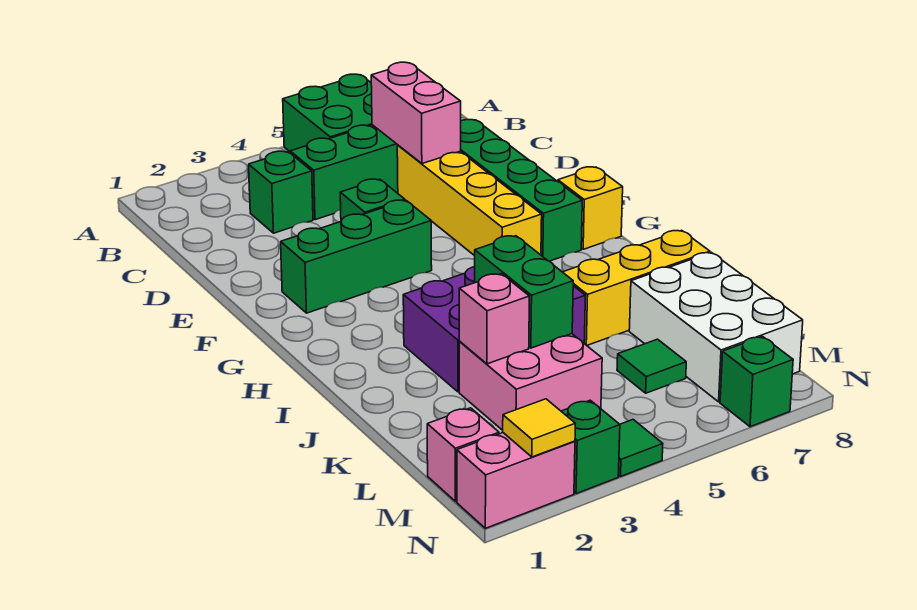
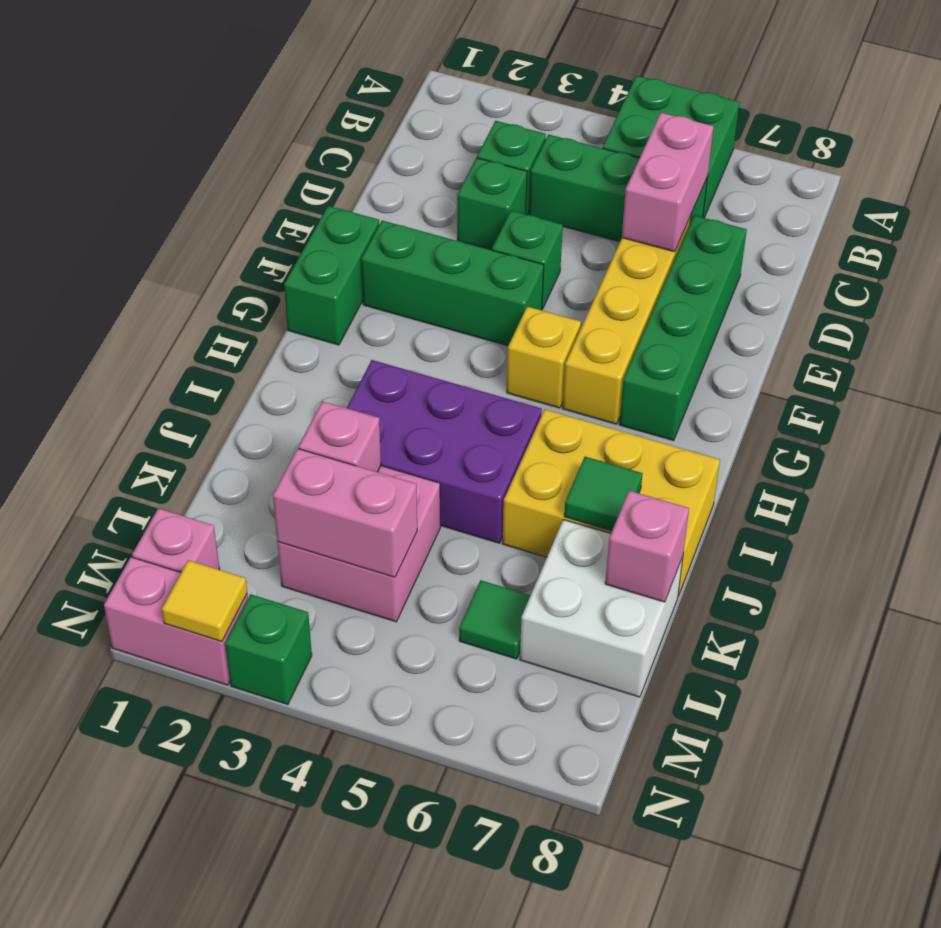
yellow 1x1 brick [558,167,623,249] -> yellow 1x1 brick moved to [507,307,581,408]
green 1x2 brick [475,236,573,348] -> green 1x2 brick moved to [284,206,379,345]
yellow 1x3 brick [563,230,710,345] -> yellow 2x3 brick [502,409,720,596]
white 2x3 brick [629,252,803,402] -> white 2x2 brick [520,520,683,697]
none -> pink 1x1 brick [605,491,689,602]
none -> pink 1x2 brick [273,449,417,577]
green 1x1 tile [618,420,663,476] -> green 1x1 tile moved to [564,457,642,531]
green 1x1 brick [720,337,793,427] -> green 1x1 brick moved to [457,158,527,250]

